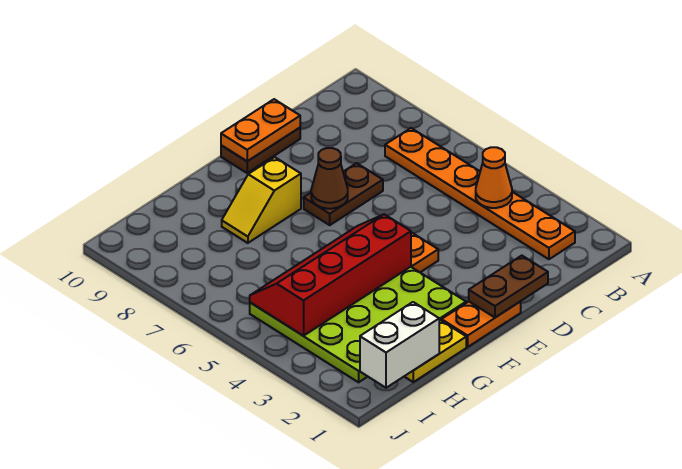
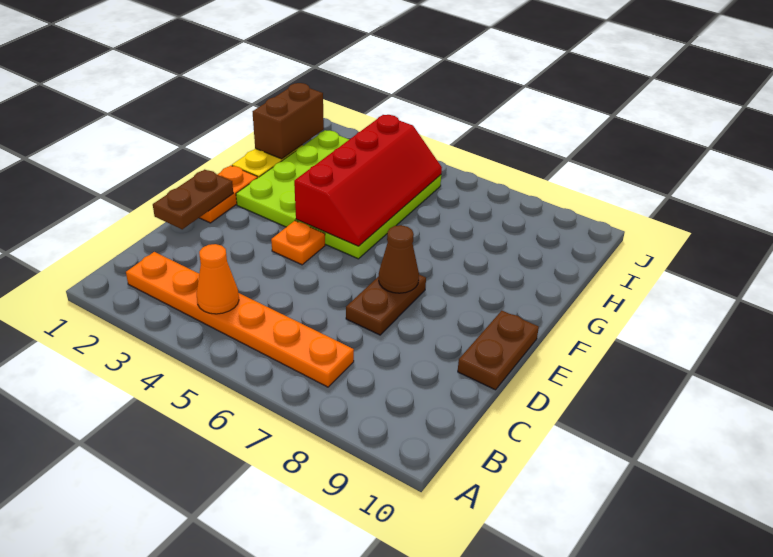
orange 1x2 plate [221,99,300,161] -> none
yellow 1x2 slope [222,157,301,243] -> none
white 1x2 brick [360,302,439,388] -> brown 1x2 brick [252,83,324,159]

